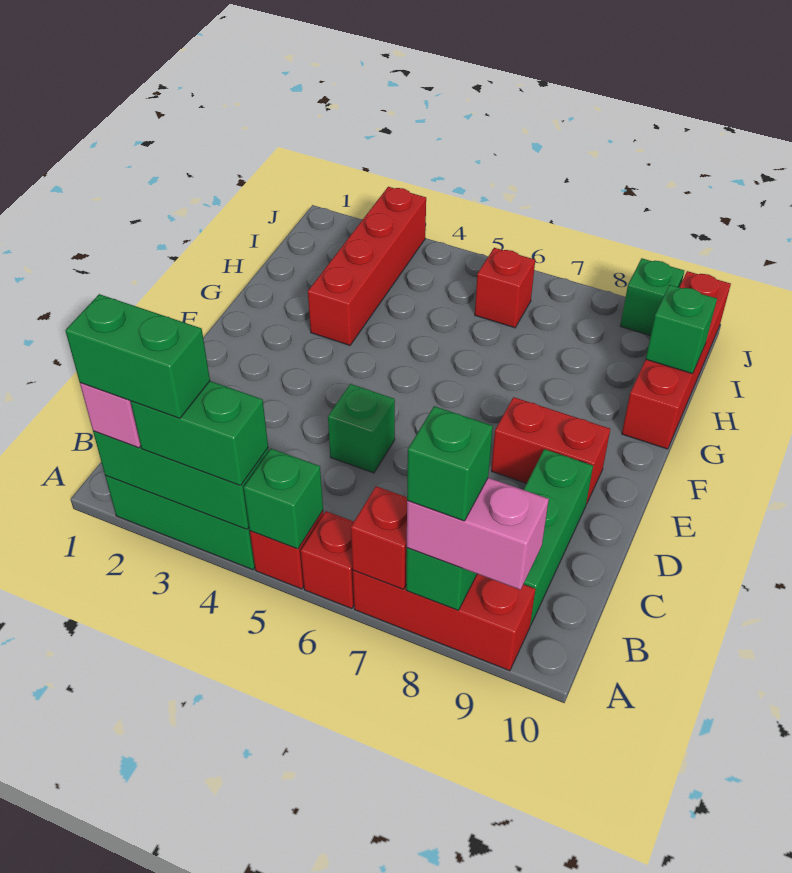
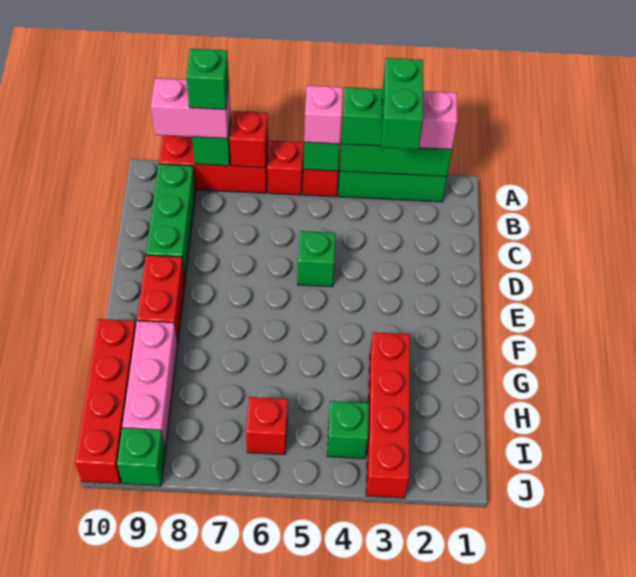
green 1x2 brick [65,294,210,418] -> green 1x2 brick turned to [381,58,423,149]
none -> pink 1x1 brick [304,86,343,144]
red 1x2 brick [491,397,610,504] -> red 1x2 brick turned to [137,255,185,343]
none -> pink 1x3 brick [122,321,178,448]
green 1x1 brick [646,285,717,374] -> green 1x1 brick moved to [327,401,369,458]

